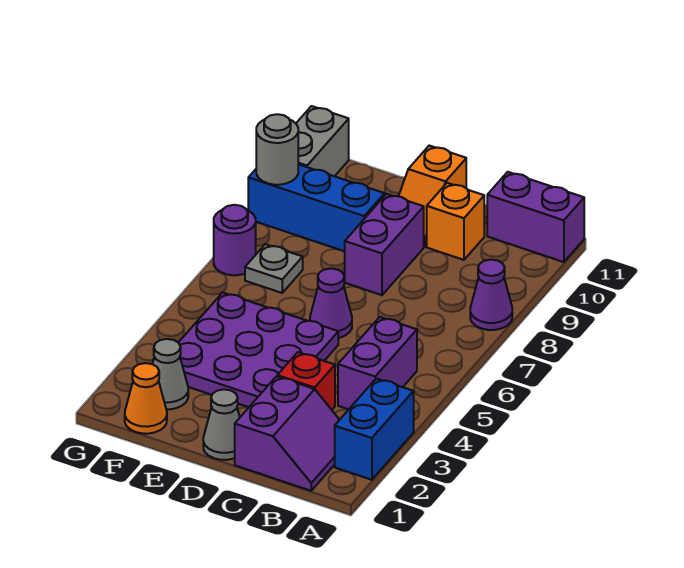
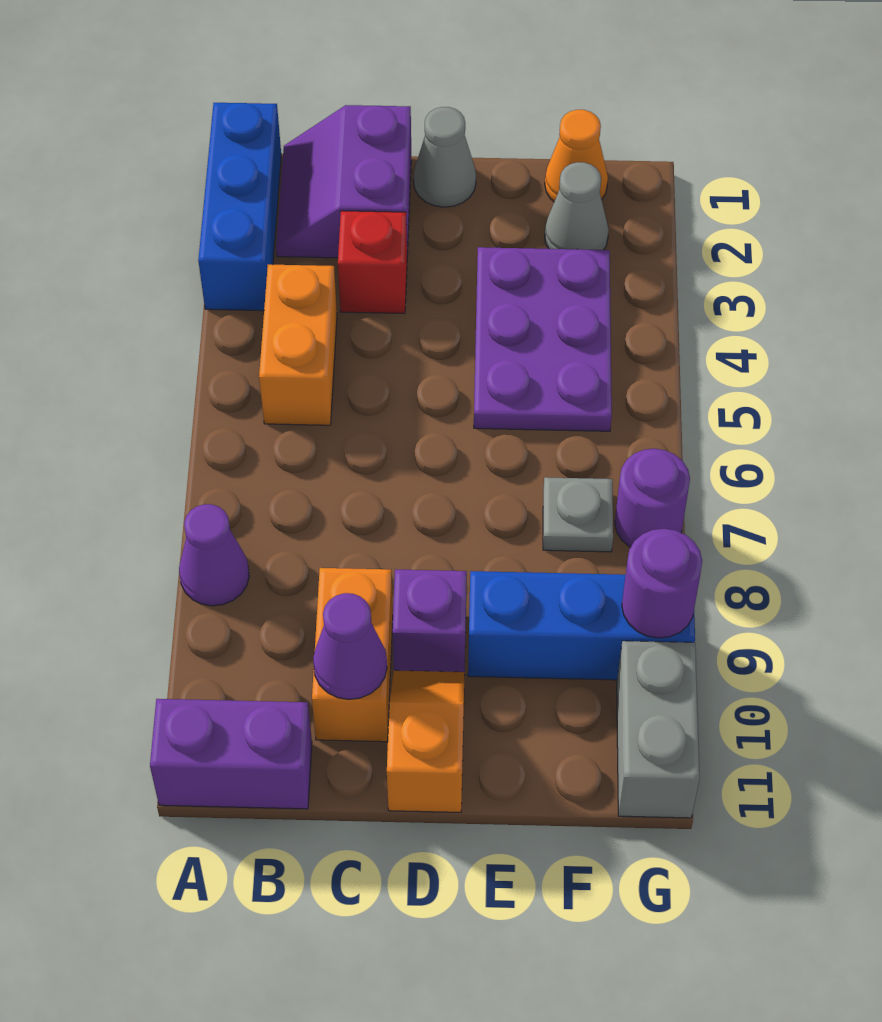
blue 1x2 brick [335,379,414,480] -> blue 1x3 brick [198,103,281,311]
purple 1x2 brick [338,317,417,409] -> orange 1x2 brick [259,265,337,425]
orange 1x1 brick [427,183,484,260] -> orange 1x2 brick [312,568,393,742]
purple 3x3 plate [178,293,338,407] -> purple 2x3 plate [474,247,612,431]
purple 1x1 cone [310,268,352,338] -> purple 1x1 cone moved to [313,593,387,699]
purple 1x2 brick [345,194,424,295] -> purple 1x1 brick [392,569,467,675]
grey 1x1 round brick [256,114,298,185] -> purple 1x1 round brick [622,529,702,638]

